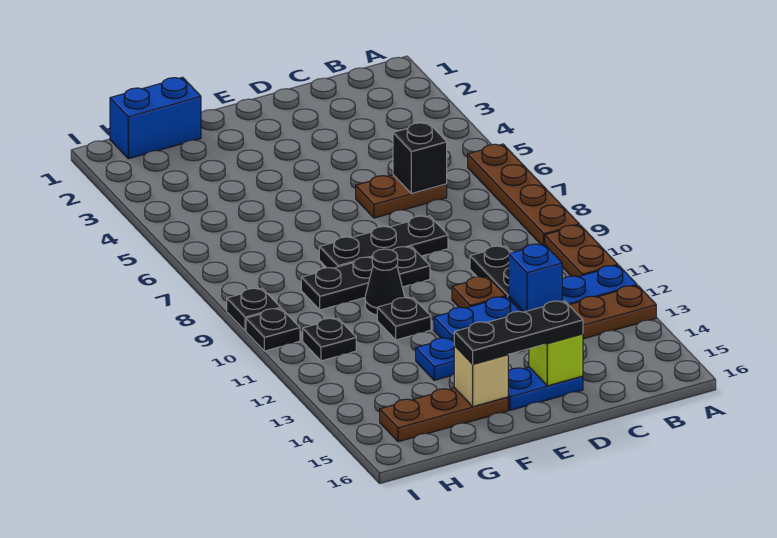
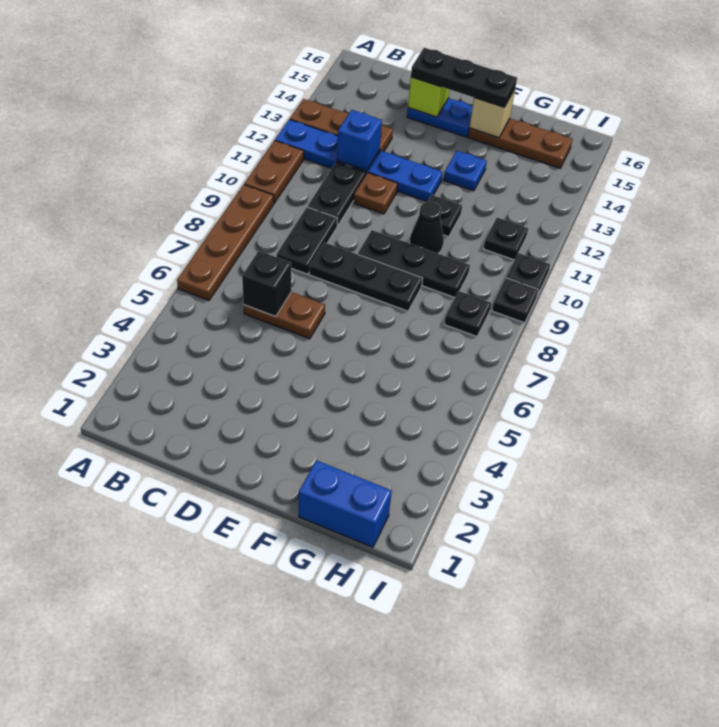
none -> black 1x2 plate [277,207,338,274]
none -> black 1x1 plate [444,291,491,337]

